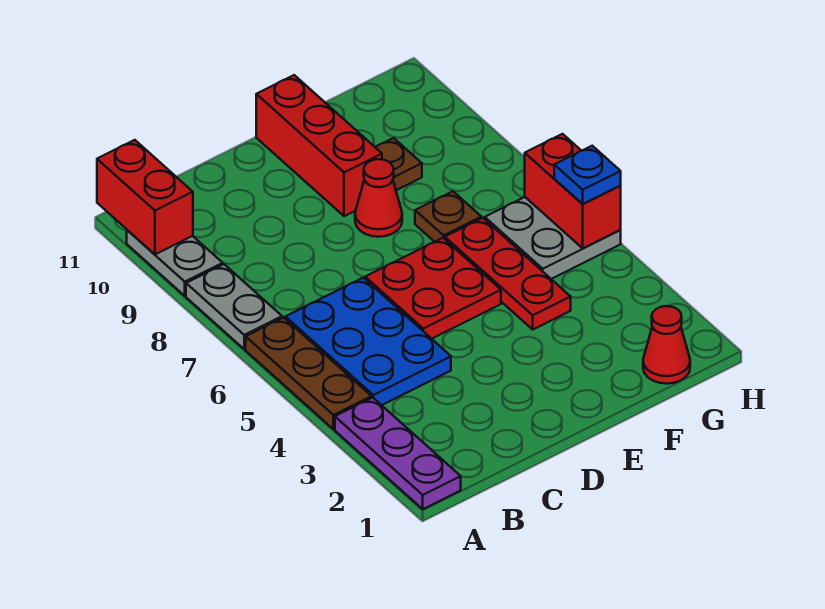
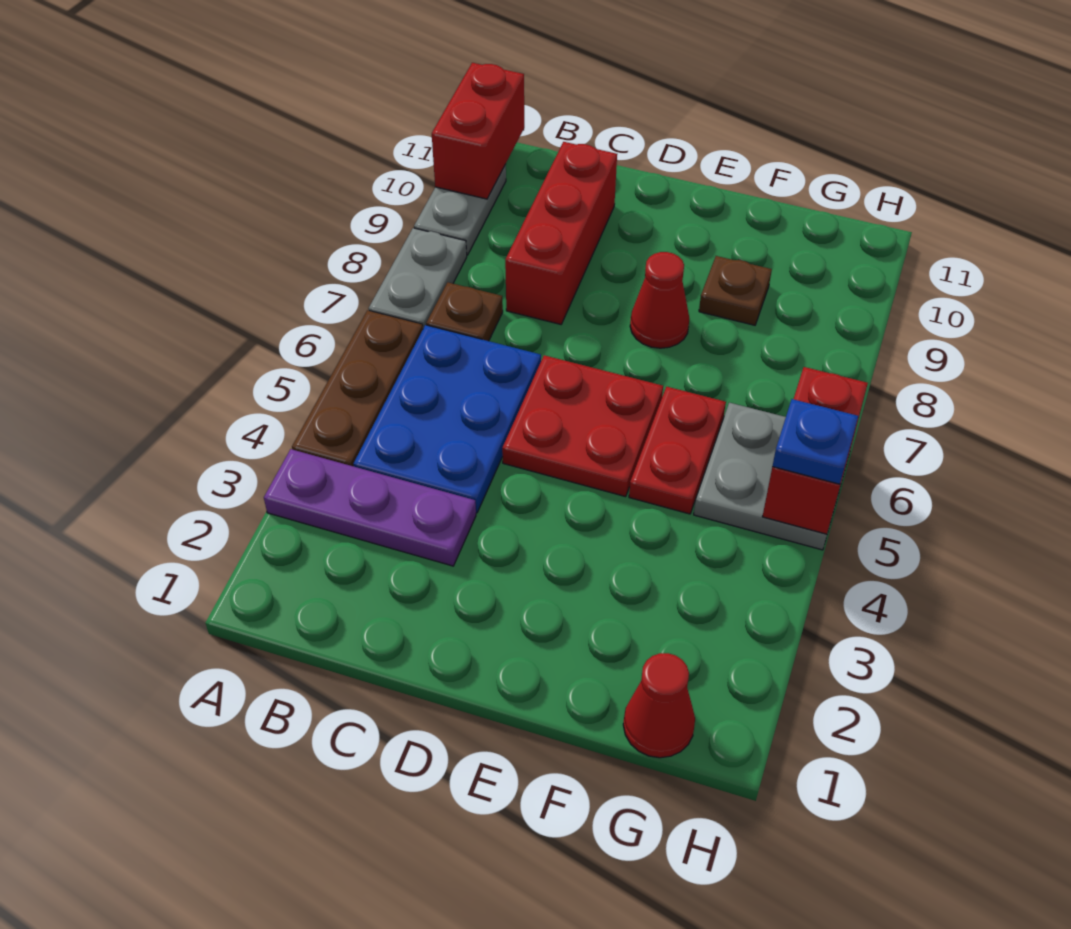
purple 1x3 plate [335,398,461,509] -> purple 1x3 plate turned to [264,449,476,566]
red 1x3 brick [256,75,382,216] -> red 1x3 brick moved to [505,142,617,324]
red 1x3 plate [445,218,571,329] -> red 1x2 plate [629,387,726,514]
brown 1x1 plate [415,191,481,242] -> brown 1x1 plate moved to [426,282,503,341]

